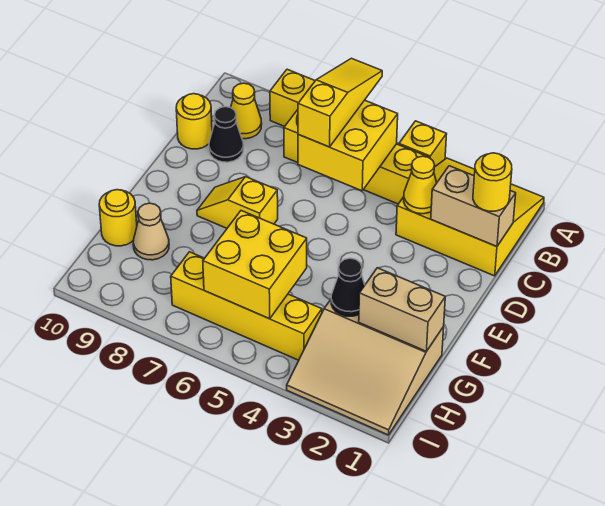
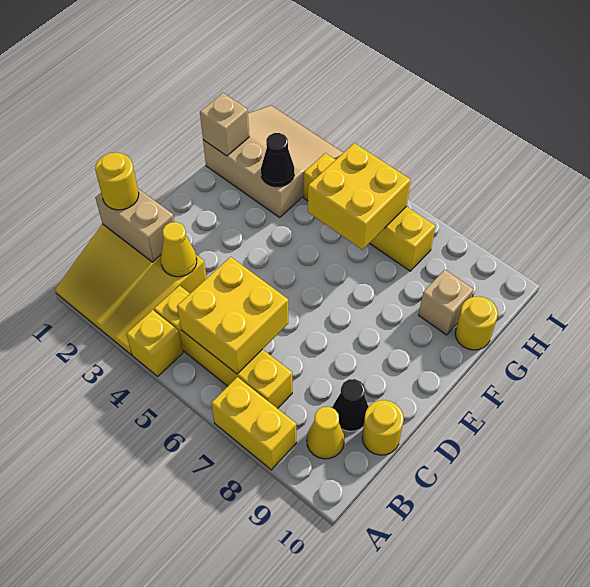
yellow 1x3 slope [298,58,382,147] -> none
yellow 1x2 slope [197,177,278,228] -> none
tan 1x2 brick [359,268,445,351] -> tan 1x1 brick [200,93,249,156]
tan 1x1 cone [133,203,169,260] -> tan 1x1 brick [419,270,474,335]

